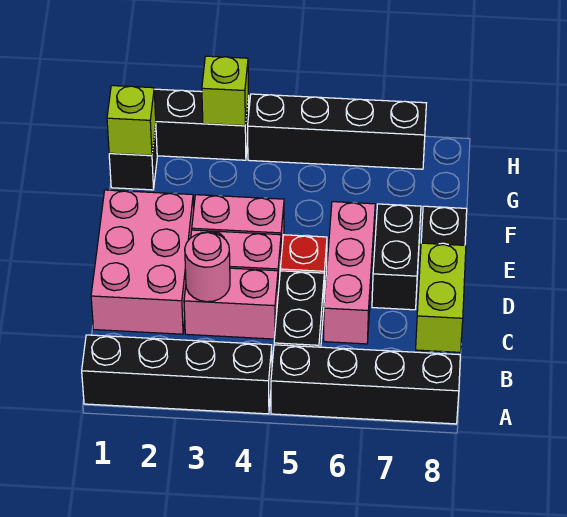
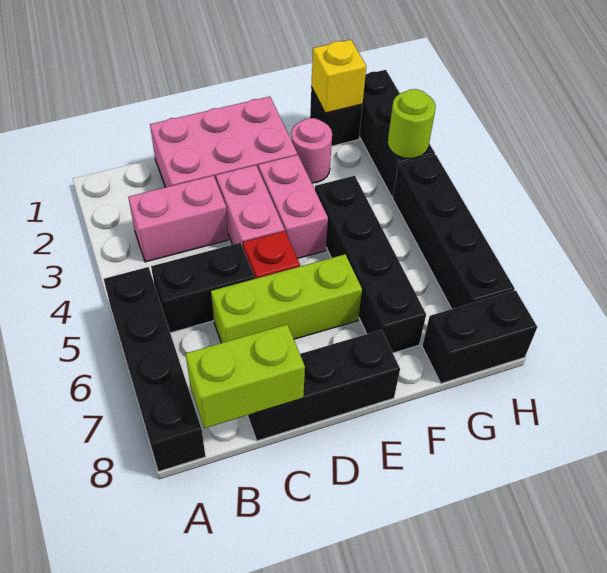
black 1x4 brick [82,335,272,414] -> black 1x4 brick moved to [315,176,426,353]
pink 1x2 brick [184,268,278,339] -> pink 1x2 brick turned to [128,176,228,262]
pink 1x1 round brick [185,232,230,302] -> pink 1x1 round brick moved to [291,118,332,183]
pink 1x3 brick [324,202,375,344] -> lime 1x3 brick [211,254,362,343]
black 1x2 brick [372,204,421,310] -> black 1x2 brick moved to [422,290,537,383]
lime 1x1 brick [107,86,156,155] -> yellow 1x1 brick [311,40,366,113]
lime 1x1 brick [202,56,248,126] -> lime 1x1 round brick [388,89,436,159]

